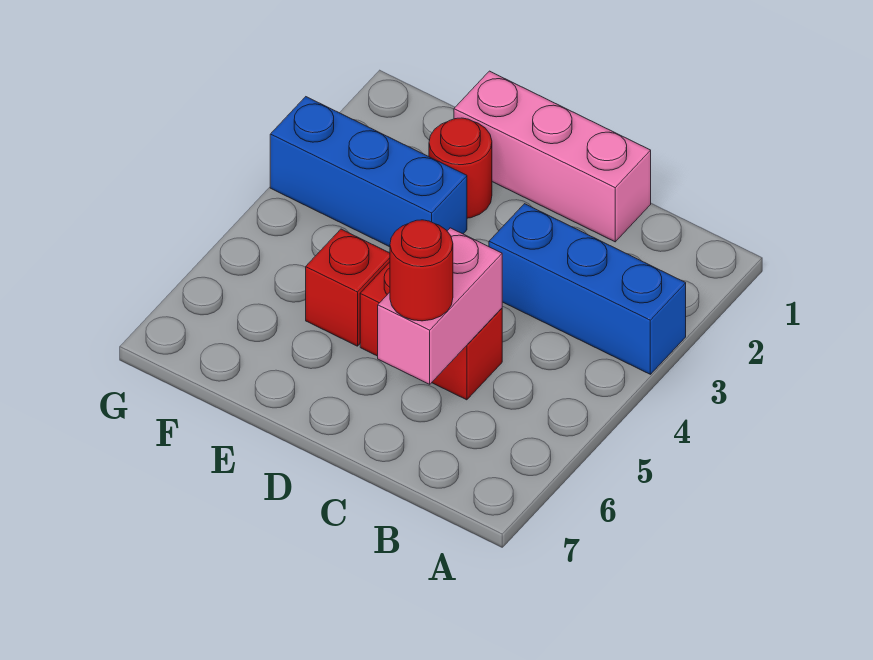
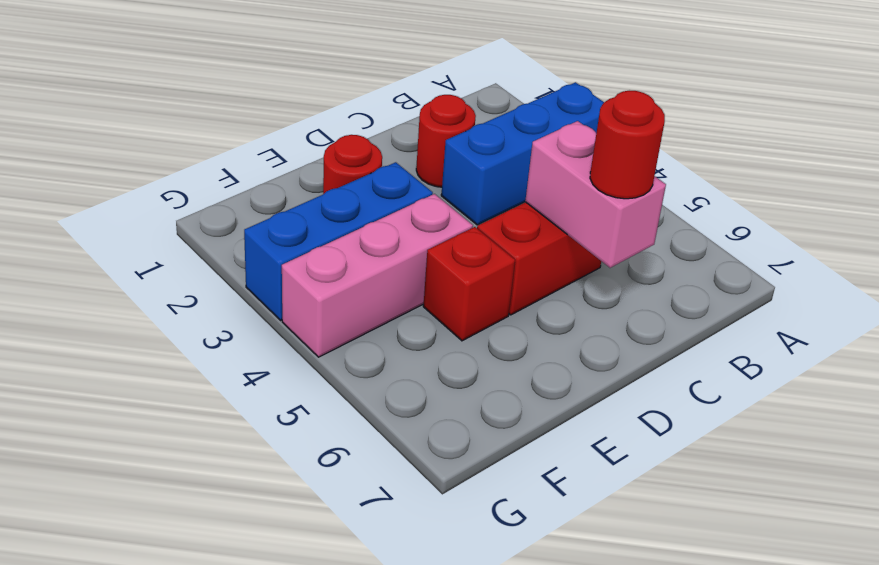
pink 1x3 brick [454,71,651,242] -> pink 1x3 brick moved to [282,194,473,357]
none -> red 1x1 round brick [416,95,476,187]

